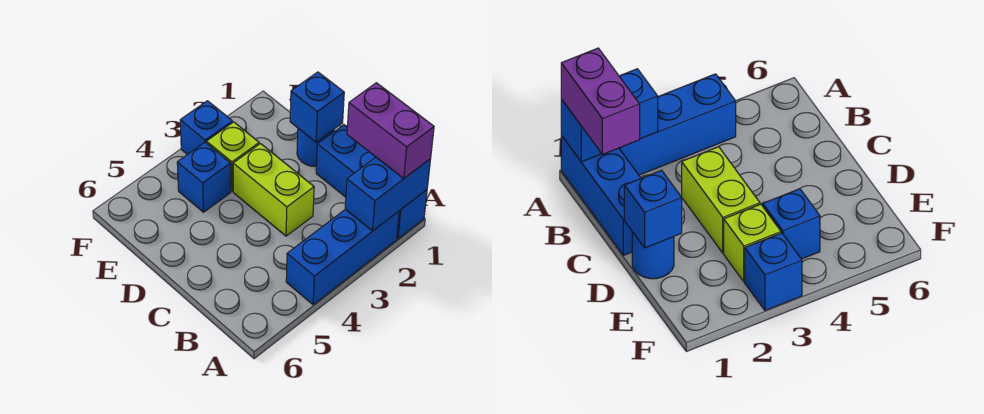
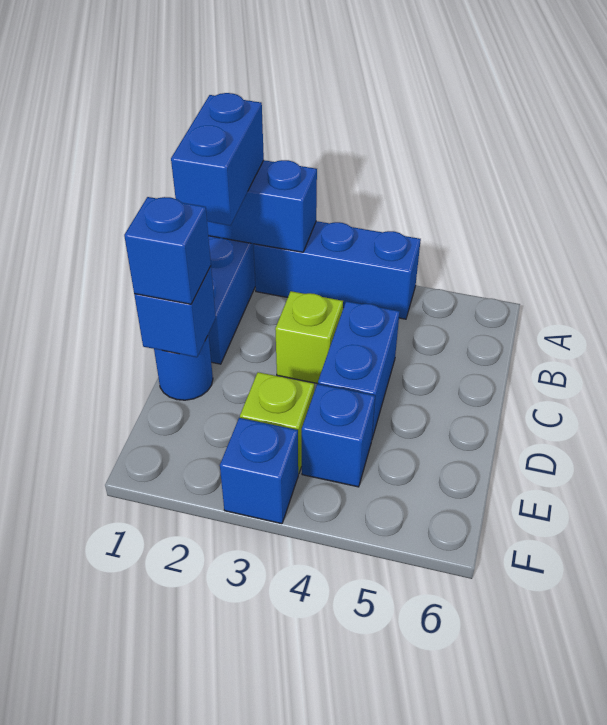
purple 1x2 brick [347,83,434,178] -> blue 1x2 brick [171,93,264,225]
lime 1x2 brick [233,144,314,236] -> lime 1x1 brick [275,291,343,383]
none -> blue 1x2 brick [318,301,400,438]
none -> blue 1x1 brick [124,197,211,304]

